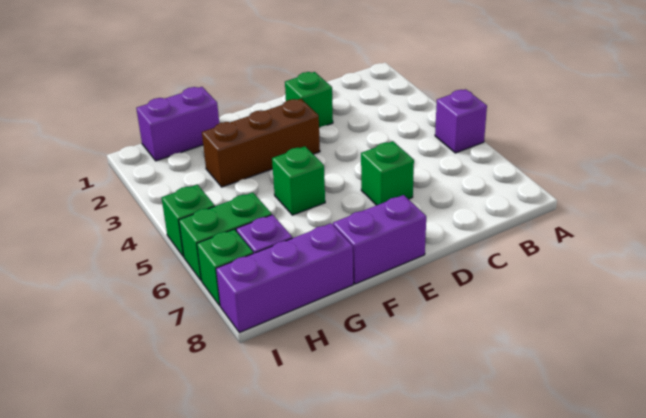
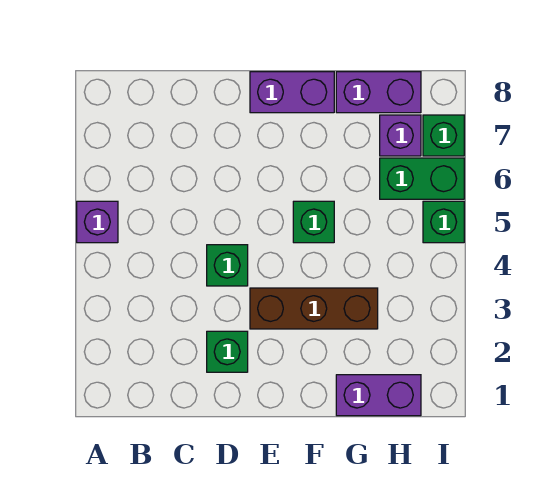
green 1x1 brick [361,141,414,205] -> green 1x1 brick moved to [207,245,248,286]
purple 1x3 brick [216,223,353,333] -> purple 1x2 brick [336,72,421,113]

